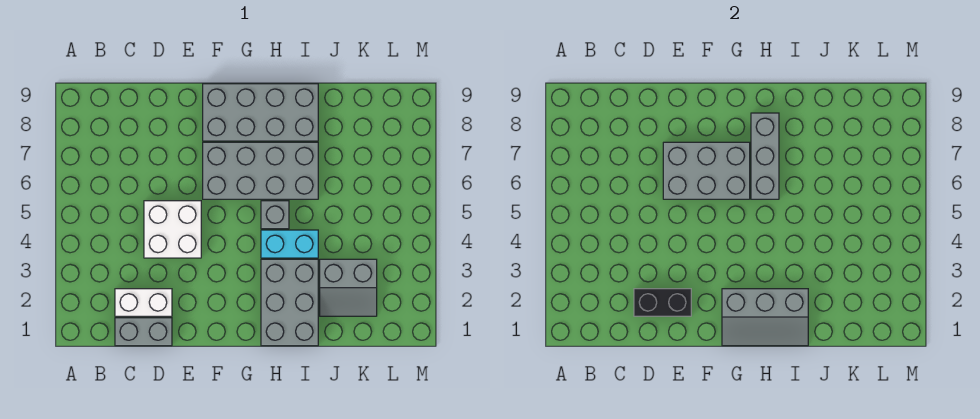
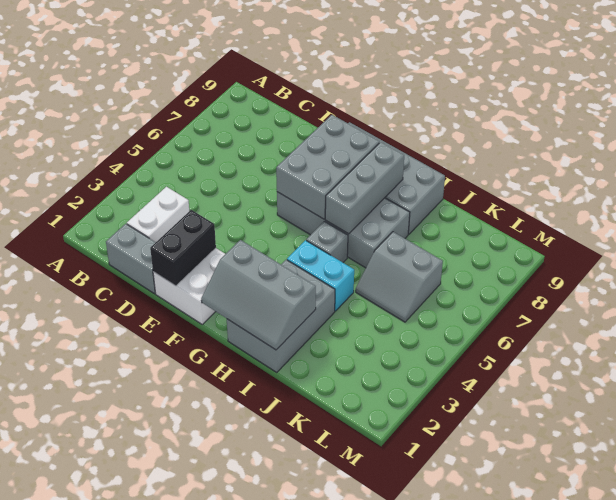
white 1x2 brick [115,289,172,316] -> white 1x2 brick turned to [127,187,189,242]
black 1x2 brick [634,289,691,316] -> black 1x2 brick turned to [150,210,216,286]
white 2x2 brick [144,201,201,258] -> white 2x2 brick moved to [153,248,225,324]
grey 2x3 brick [663,142,750,199] -> grey 2x3 brick turned to [276,115,380,219]
grey 2x2 slope [320,259,377,316] -> grey 2x2 slope moved to [356,232,443,322]

